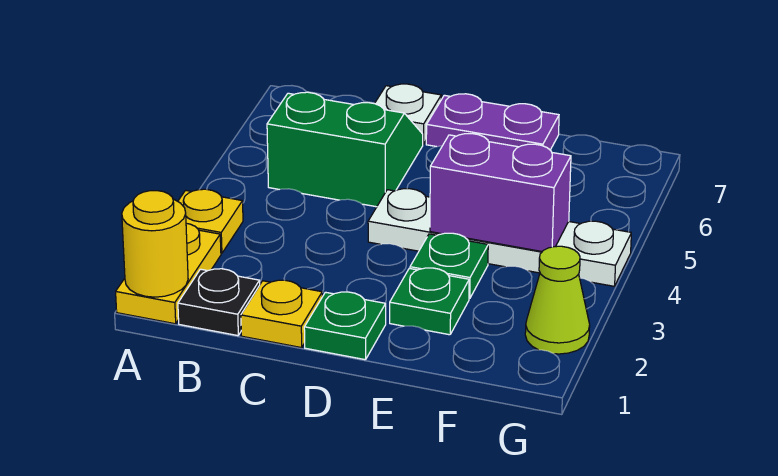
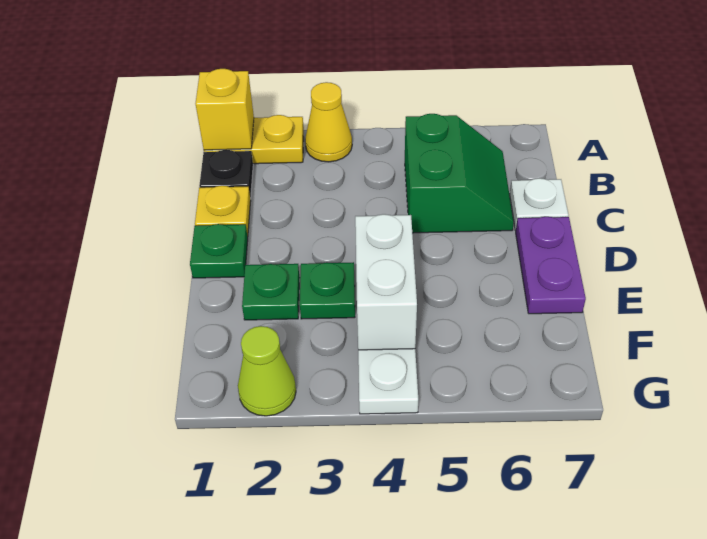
yellow 1x1 round brick [122,191,188,297] -> yellow 1x1 brick [195,69,254,150]
yellow 1x1 plate [178,189,243,253] -> yellow 1x1 cone [305,82,352,162]
purple 1x2 brick [430,134,571,251] -> white 1x2 brick [355,214,417,350]

